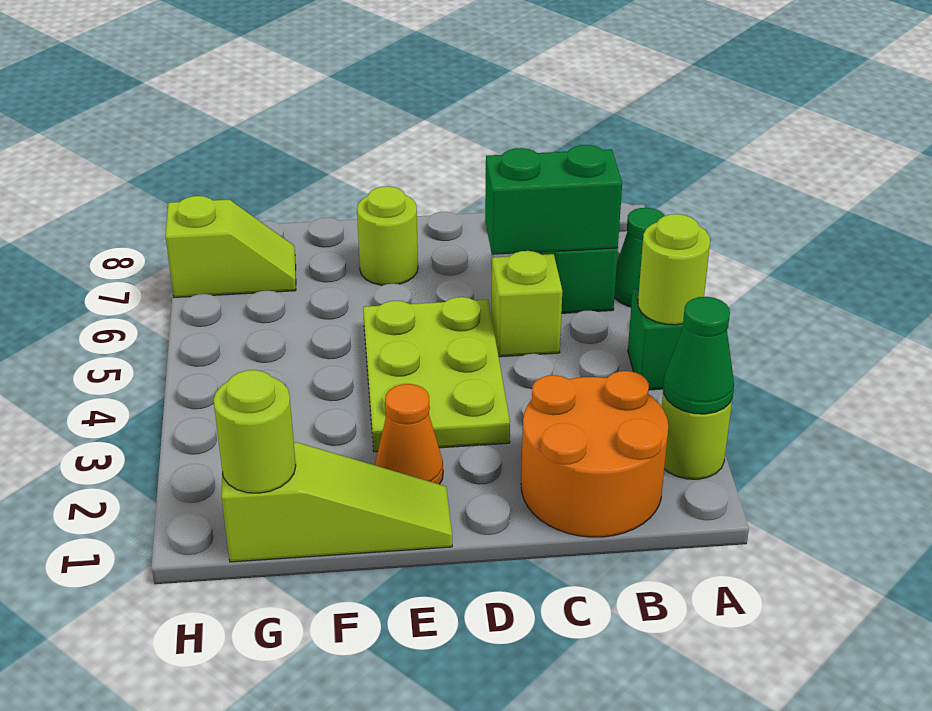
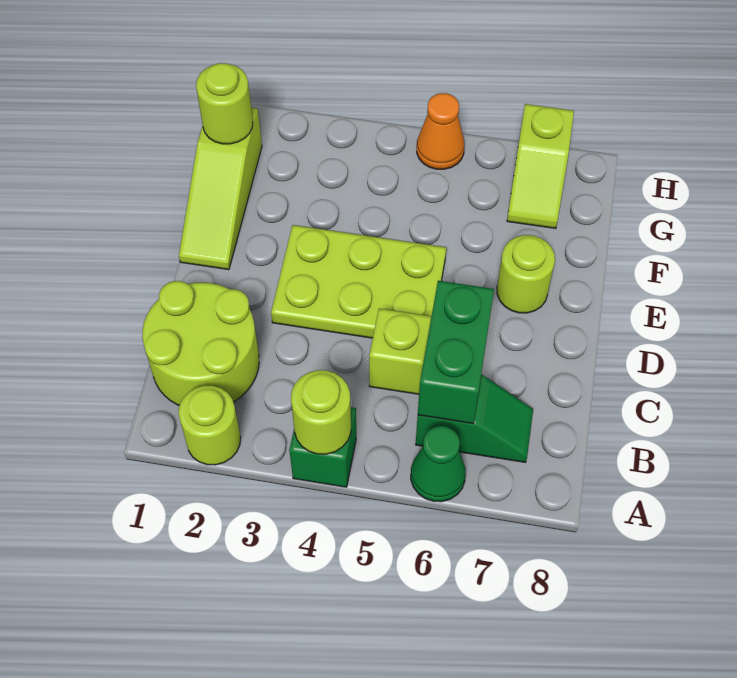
green 1x1 cone [663,297,734,414] -> none
orange 2x2 round brick [521,371,668,537] -> lime 2x2 round brick [142,281,259,405]
orange 1x1 cone [375,384,443,484] -> orange 1x1 cone moved to [417,93,464,169]

